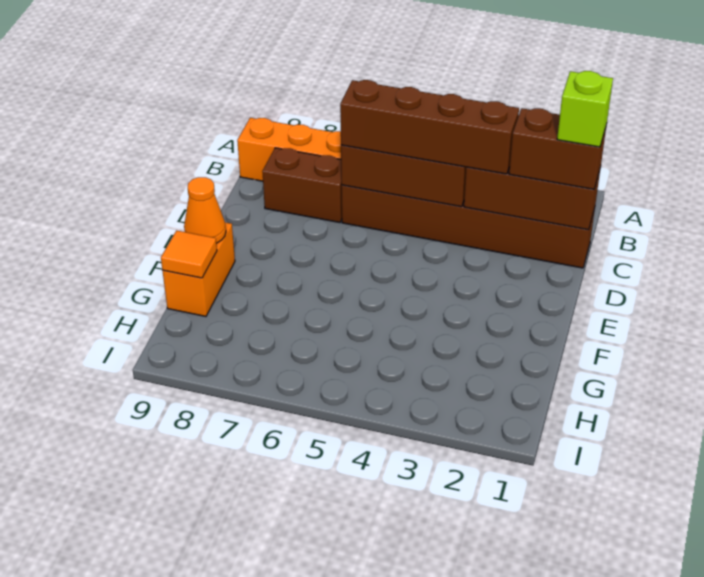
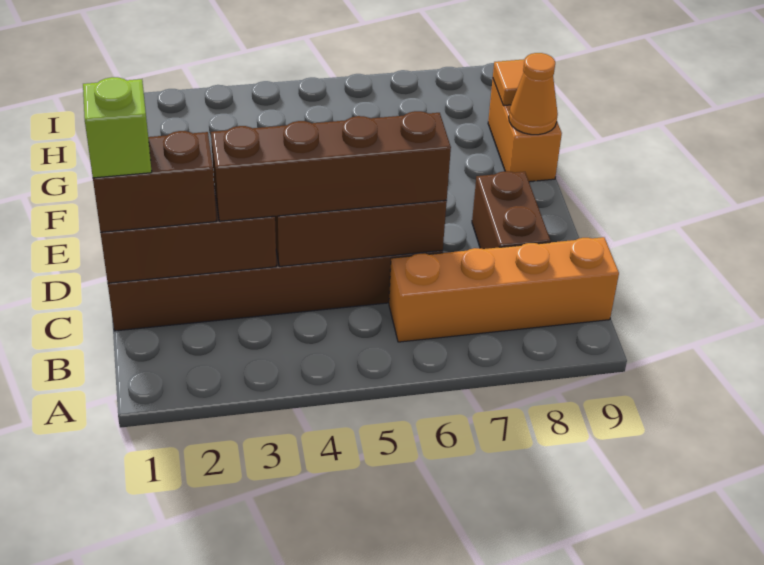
brown 1x2 brick [262,148,342,223] -> brown 1x2 brick turned to [472,171,550,249]

